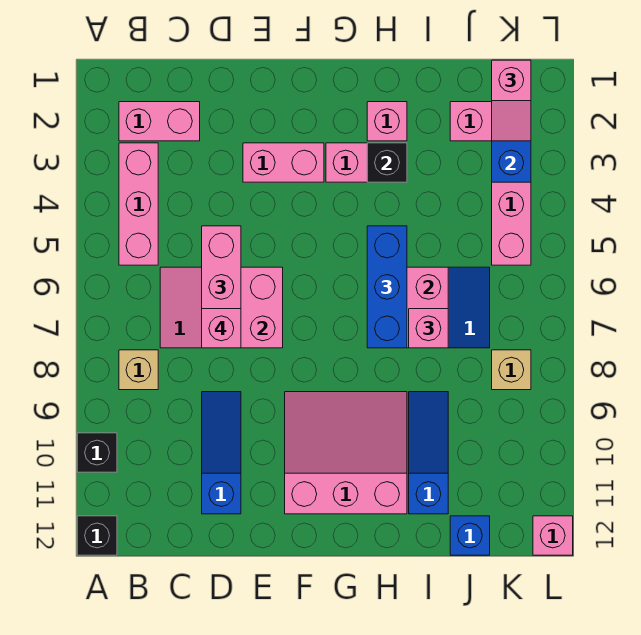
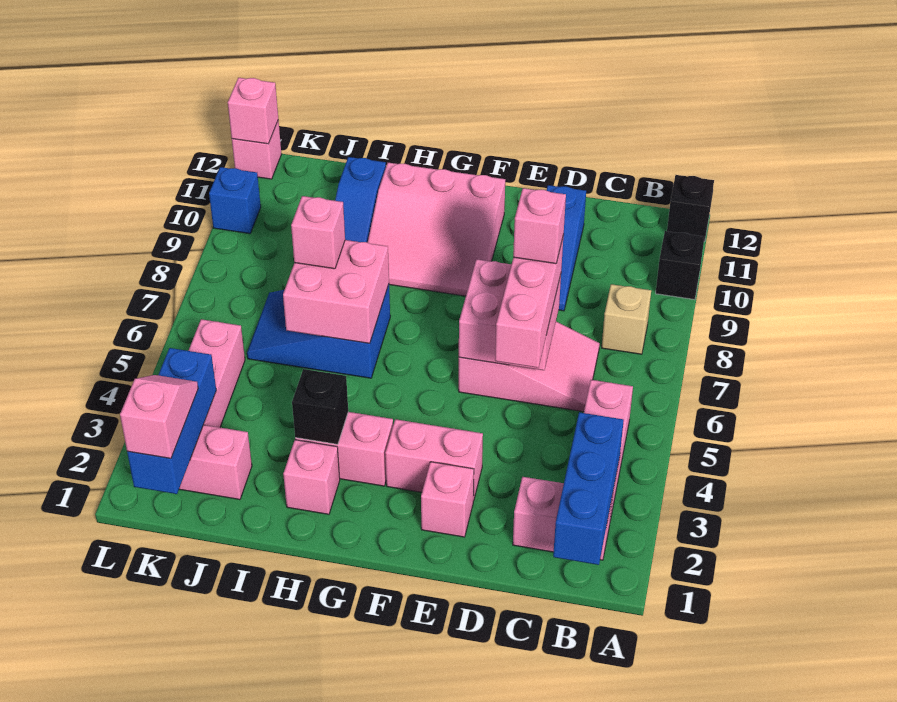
none -> pink 1x1 brick [421,462,474,537]
blue 1x3 brick [367,226,407,348] -> blue 1x3 brick moved to [553,412,624,565]
blue 1x1 brick [450,516,490,555] -> blue 1x1 brick moved to [209,167,261,234]
tan 1x1 brick [492,350,531,390] -> none
none -> pink 1x1 brick [228,78,278,144]

